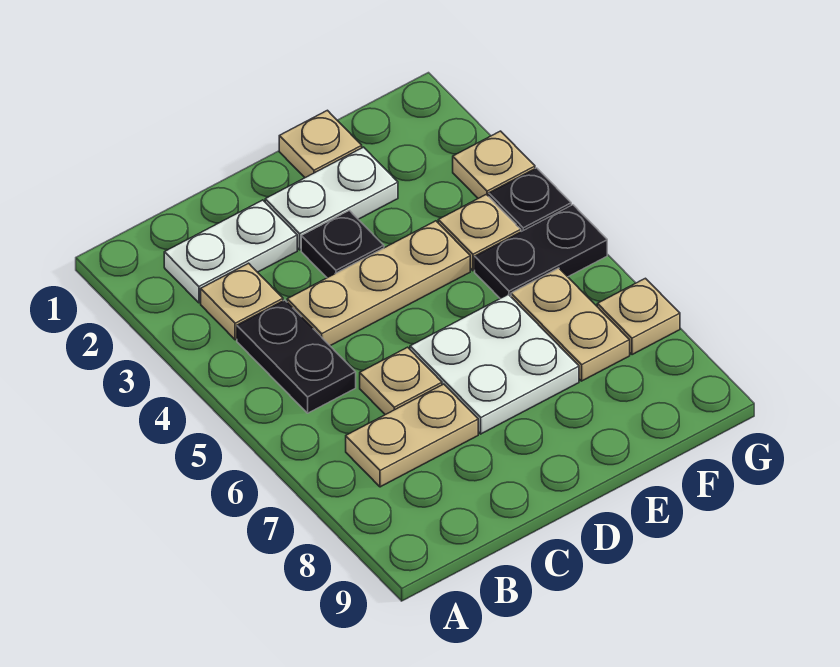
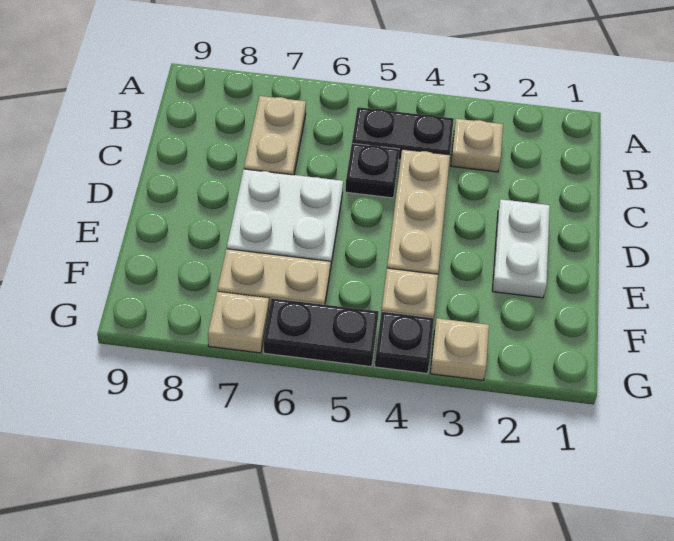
white 1x2 plate [164,200,297,303] -> none
tan 1x1 plate [360,347,442,415] -> none
black 1x1 plate [301,210,384,278] -> black 1x1 plate moved to [345,143,400,198]
tan 1x1 plate [279,110,362,178] -> none
black 1x2 plate [475,205,607,298] -> black 1x2 plate turned to [264,298,379,367]

